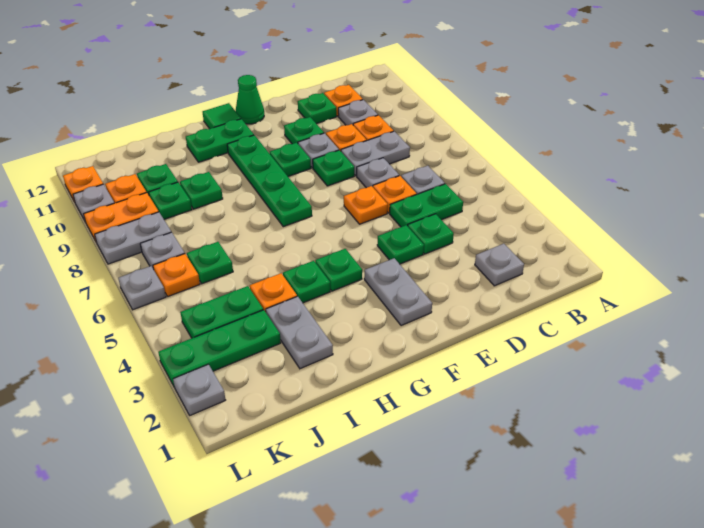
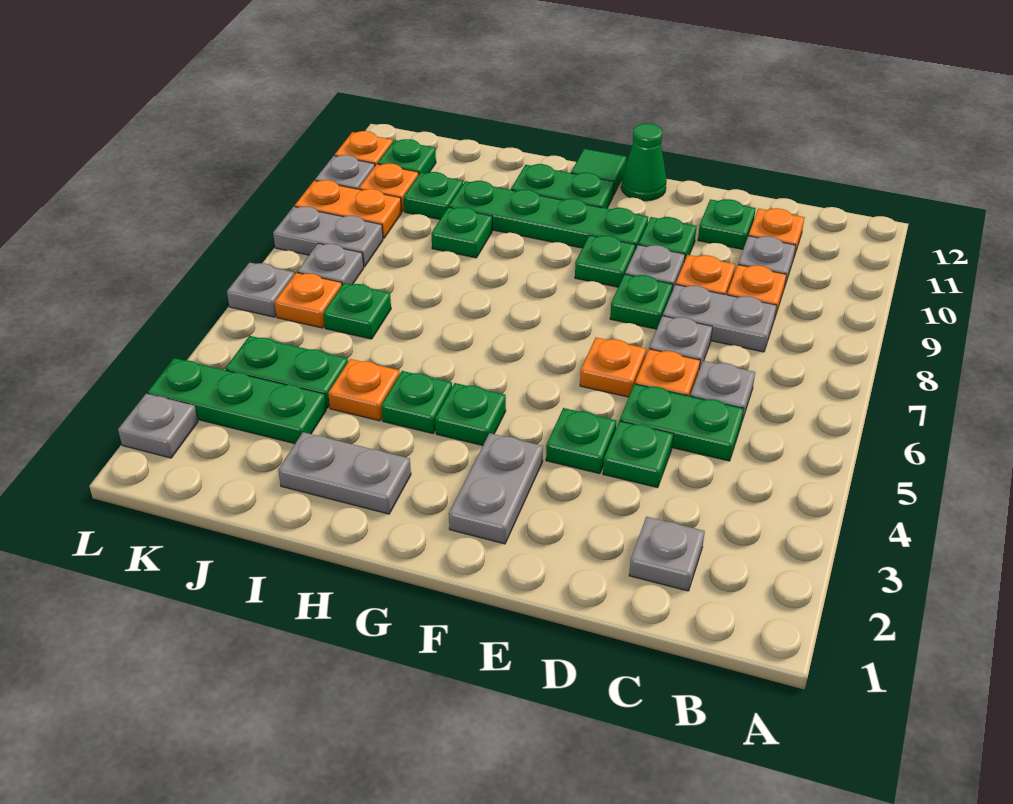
green 1x4 plate [227,135,312,227] -> green 1x4 plate turned to [449,181,648,250]
grey 1x2 plate [266,296,333,369] -> grey 1x2 plate turned to [278,432,411,514]
green 1x1 plate [149,182,192,219] -> green 1x1 plate moved to [378,139,436,174]

